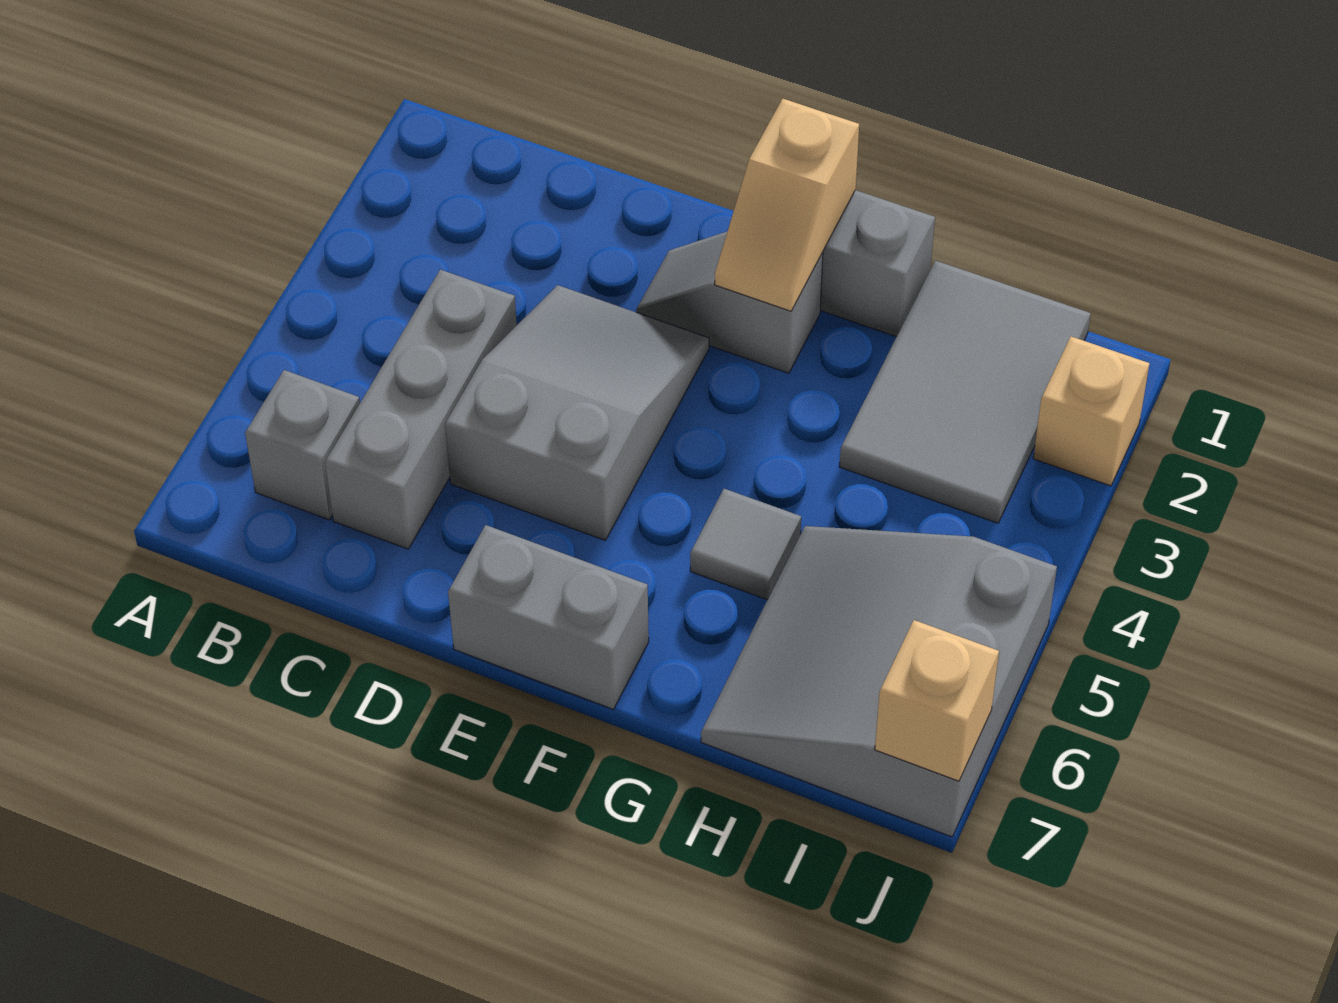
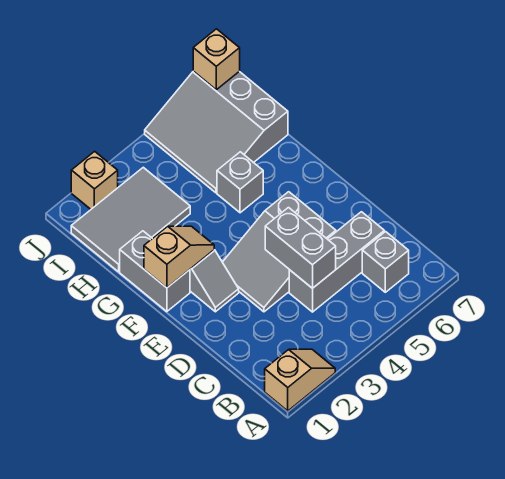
none -> tan 1x2 slope [265,349,335,411]
grey 1x2 brick [448,525,649,709] -> grey 1x2 brick moved to [265,208,336,288]
grey 1x1 tile [690,489,801,600] -> grey 1x1 brick [217,152,263,213]
grey 3x3 slope [701,526,1057,837] -> grey 3x3 slope turned to [145,71,288,193]

